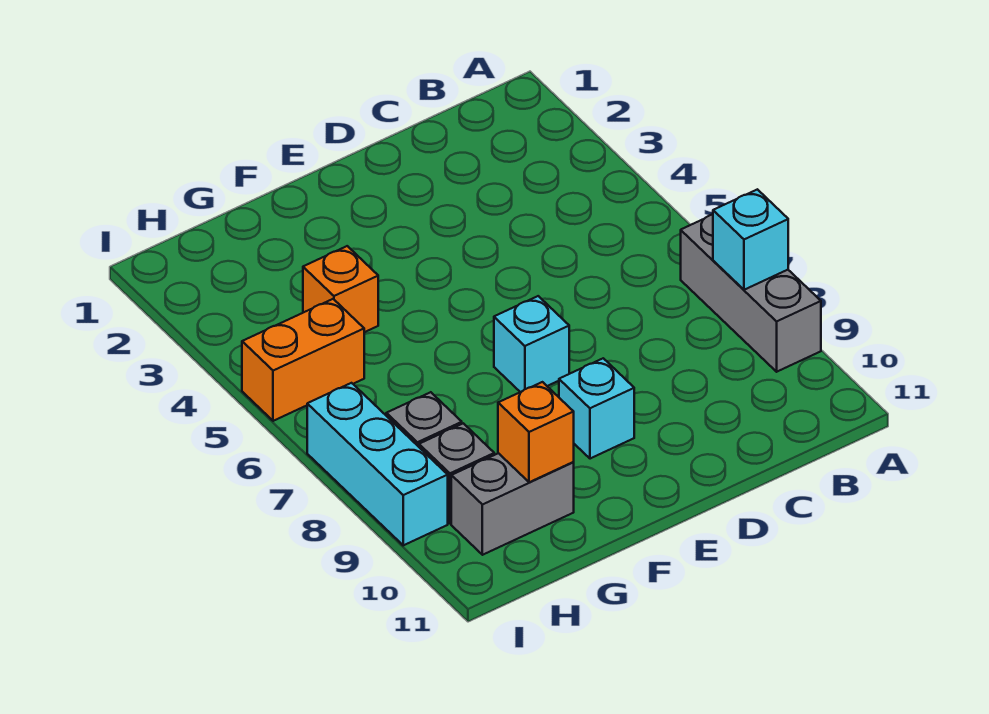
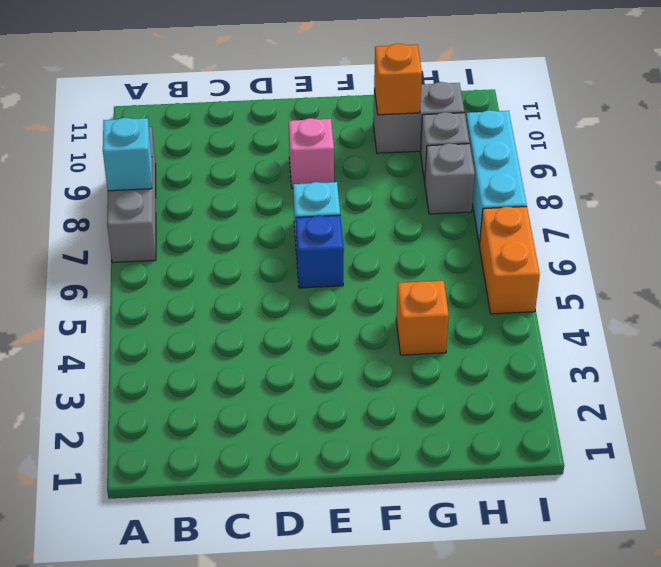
none -> blue 1x1 brick [296,215,344,288]
cyan 1x1 brick [559,358,634,459] -> pink 1x1 brick [289,118,334,188]
orange 1x2 brick [242,299,364,421] -> orange 1x2 brick turned to [479,207,540,314]

